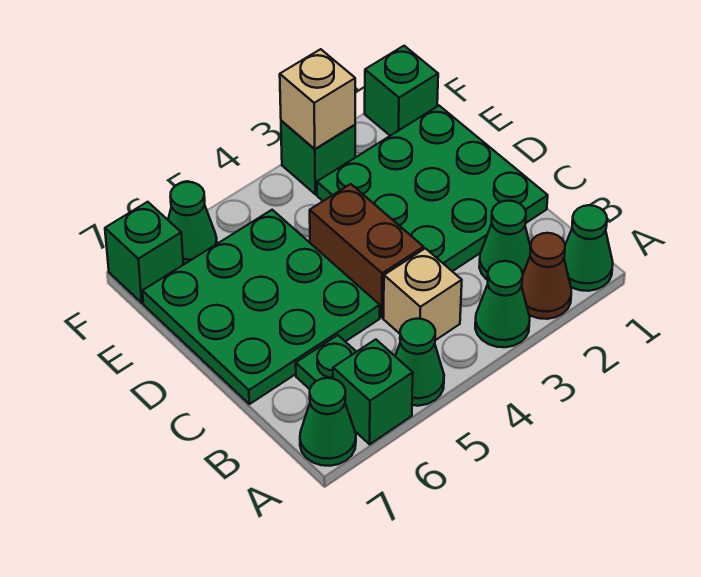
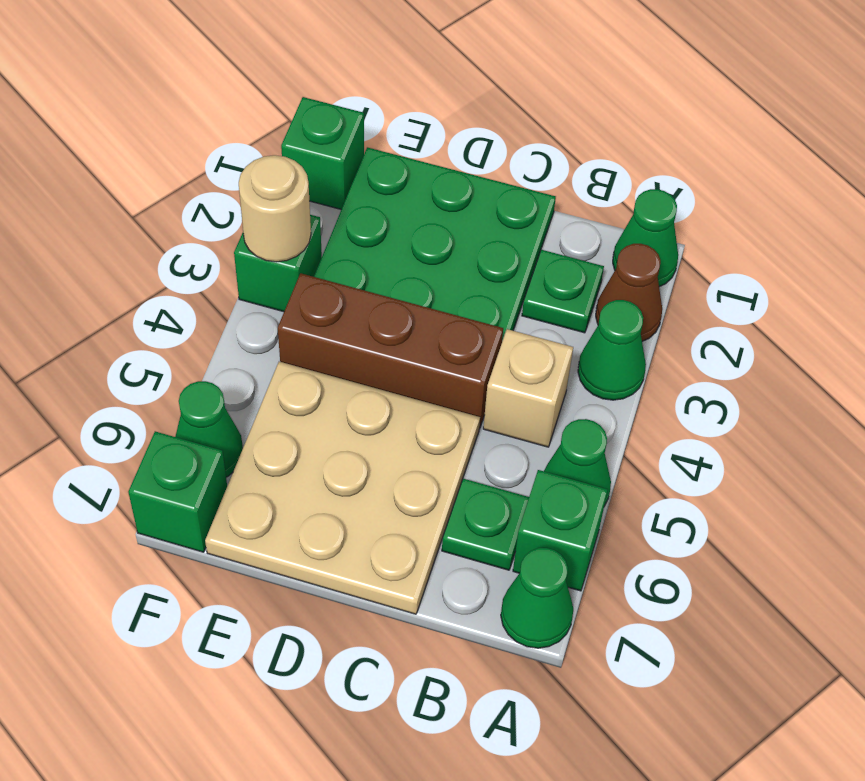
green 1x1 cone [479,201,531,280] -> green 1x1 plate [522,250,604,333]
brown 1x2 brick [310,184,424,317] -> brown 1x3 brick [278,273,503,428]
green 3x3 plate [142,210,380,404] -> tan 3x3 plate [205,362,480,614]
tan 1x1 brick [280,49,355,149] -> tan 1x1 round brick [239,155,311,262]

